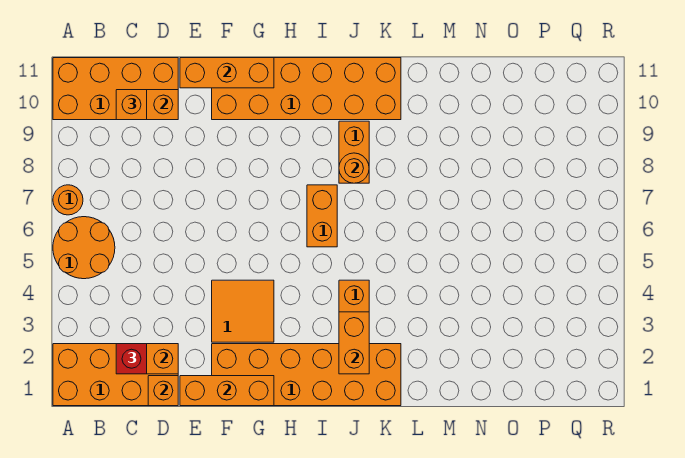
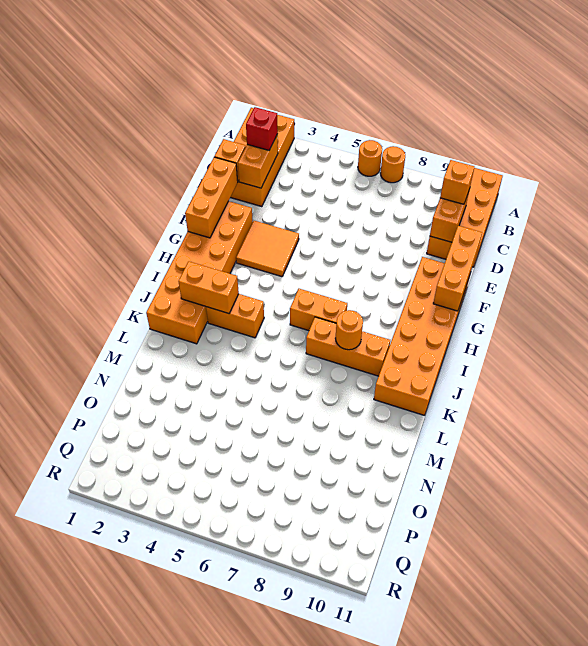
orange 2x2 round brick [53,217,115,279] -> orange 1x1 round brick [358,140,382,176]
orange 1x2 brick [339,121,369,183] -> orange 1x3 brick [306,317,390,376]

